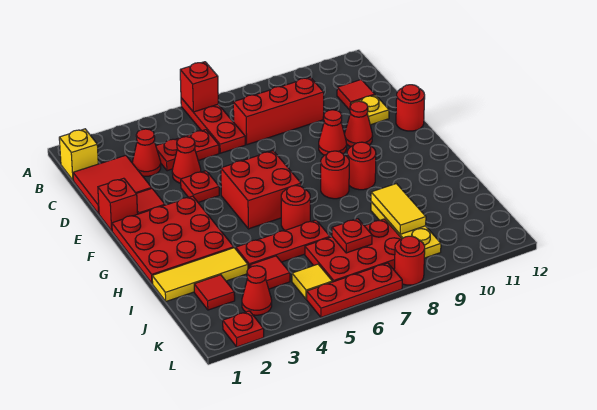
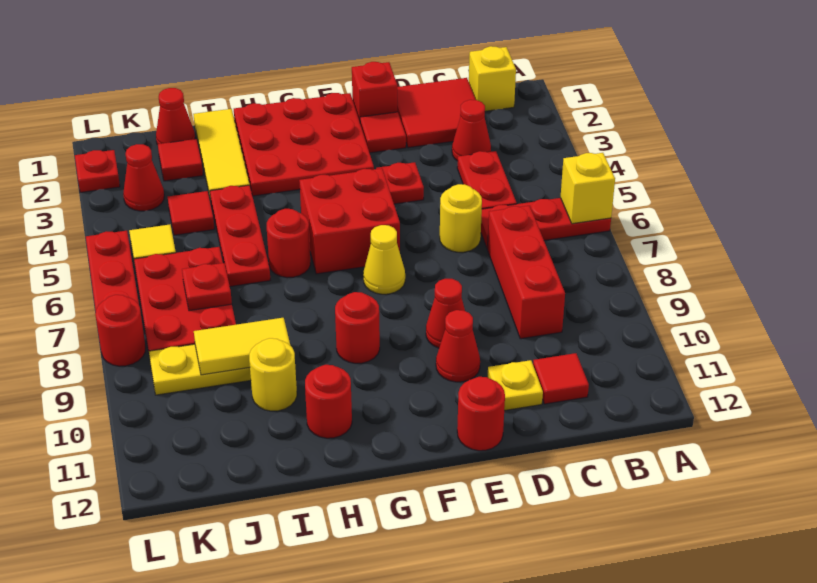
red 1x1 brick [180,62,218,112] -> yellow 1x1 brick [560,153,615,224]
red 1x1 cone [172,137,201,183] -> red 1x1 cone moved to [156,88,195,145]
none -> yellow 1x1 round brick [440,184,482,252]
none -> yellow 1x1 cone [363,225,405,294]
red 1x1 round brick [321,151,349,199] -> red 1x1 round brick moved to [305,365,352,438]
none -> yellow 1x1 round brick [249,338,297,411]

